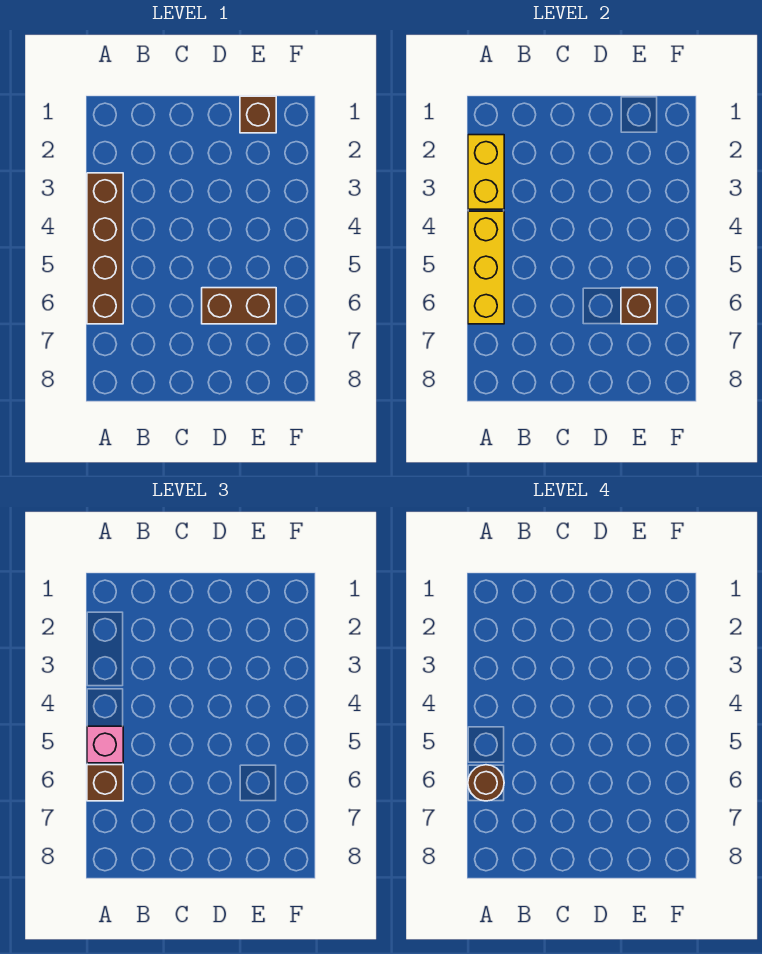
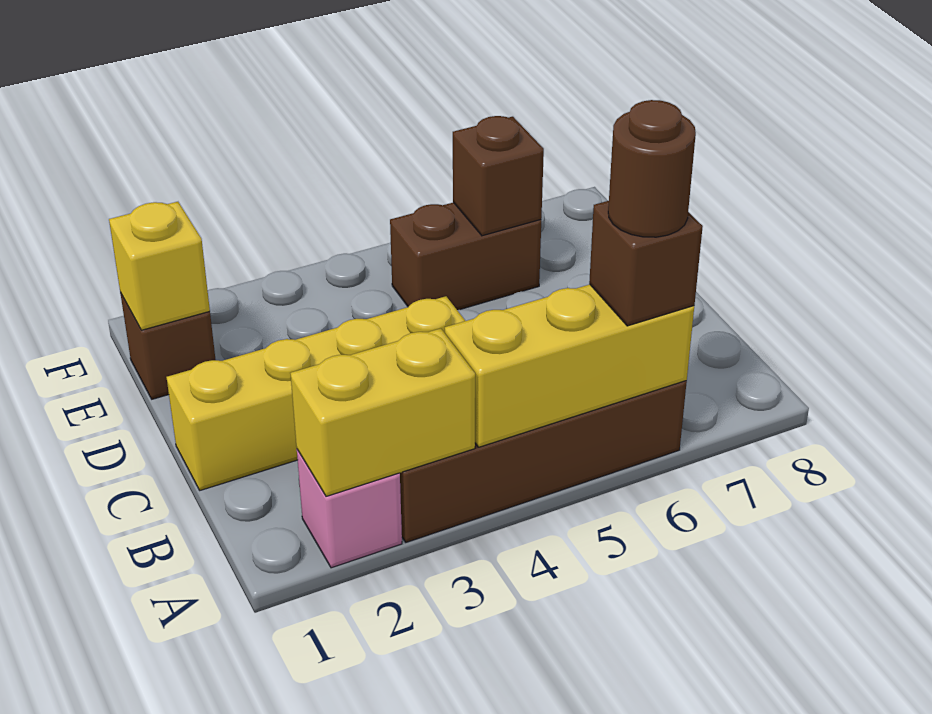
pink 1x1 brick [87,726,123,763] -> pink 1x1 brick moved to [297,449,402,568]
none -> yellow 1x4 brick [167,296,465,490]
brown 1x2 brick [202,288,276,324] -> brown 1x2 brick turned to [390,202,541,310]
none -> yellow 1x1 brick [109,202,210,330]

